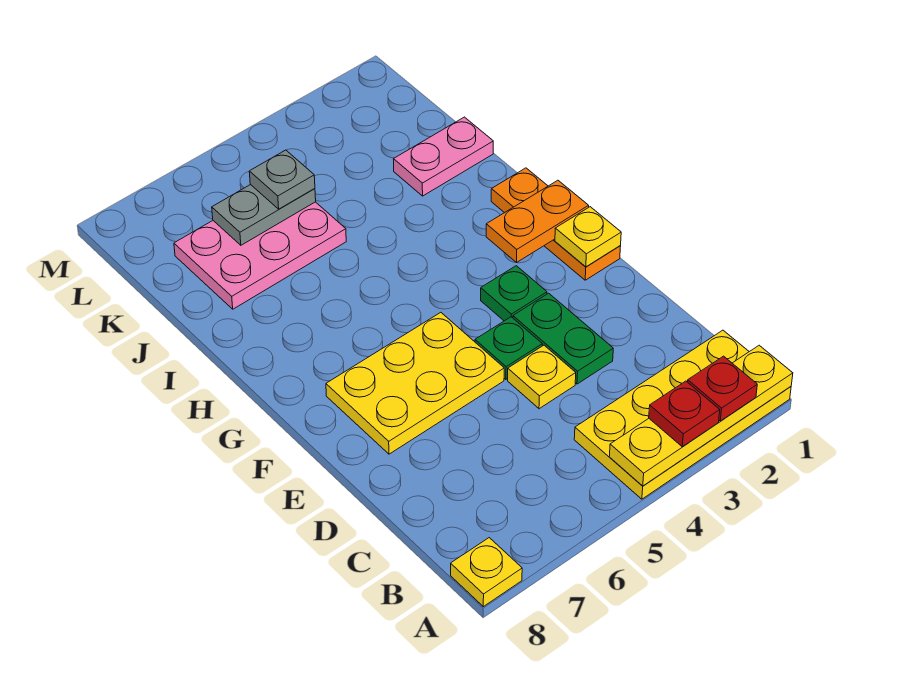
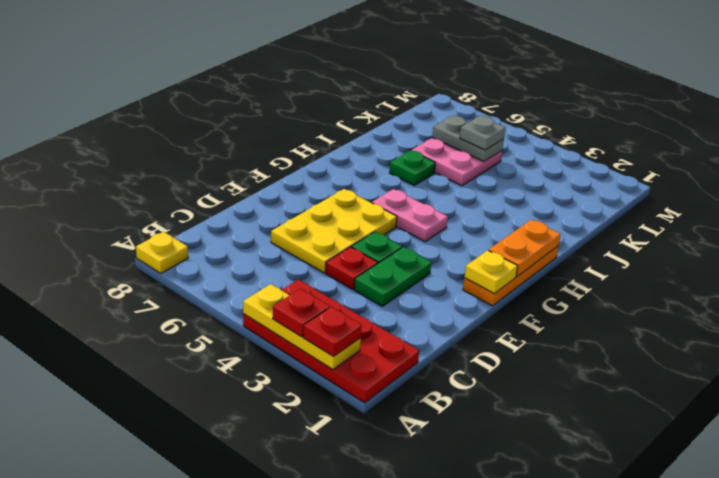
yellow 2x4 plate [574,330,791,499] -> red 2x4 plate [243,280,419,403]
yellow 1x4 plate [609,345,793,486] -> yellow 1x3 plate [243,284,361,370]
yellow 1x1 plate [508,345,576,409] -> red 1x1 plate [326,247,378,289]
yellow 2x3 plate [326,313,504,454] -> yellow 2x3 plate turned to [271,189,397,273]
green 1x1 plate [481,266,547,321] -> green 1x1 plate moved to [390,151,435,185]
orange 1x2 plate [486,180,589,263] -> orange 1x2 plate turned to [489,220,561,276]
pink 1x2 plate [394,117,493,196] -> pink 1x2 plate moved to [372,189,448,241]
pink 2x3 plate [174,202,346,309] -> pink 2x2 plate [412,138,502,185]

